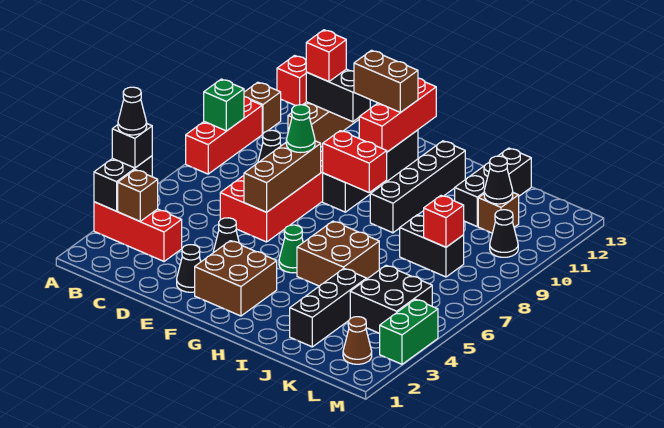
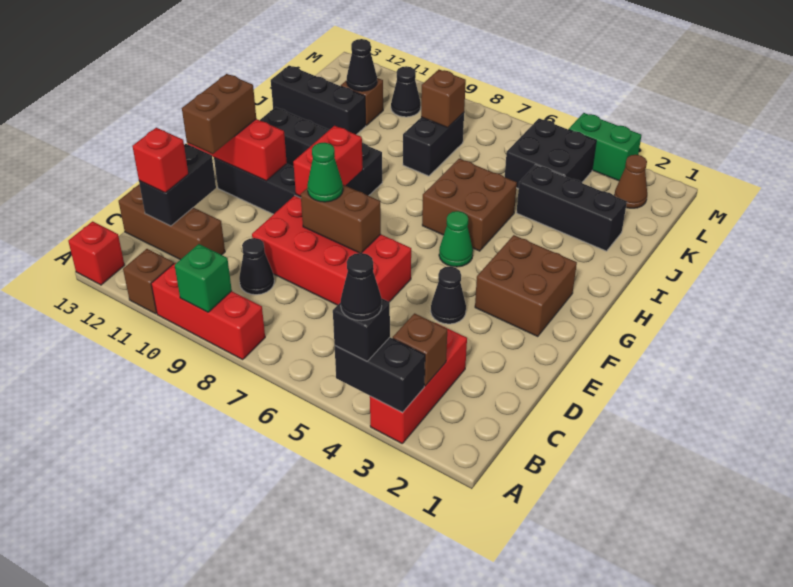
black 1x1 cone [177,245,201,292] -> none
brown 1x3 brick [244,141,321,212] -> brown 1x2 brick [300,185,381,253]
red 1x1 brick [424,196,464,247] -> brown 1x1 brick [421,70,466,127]

